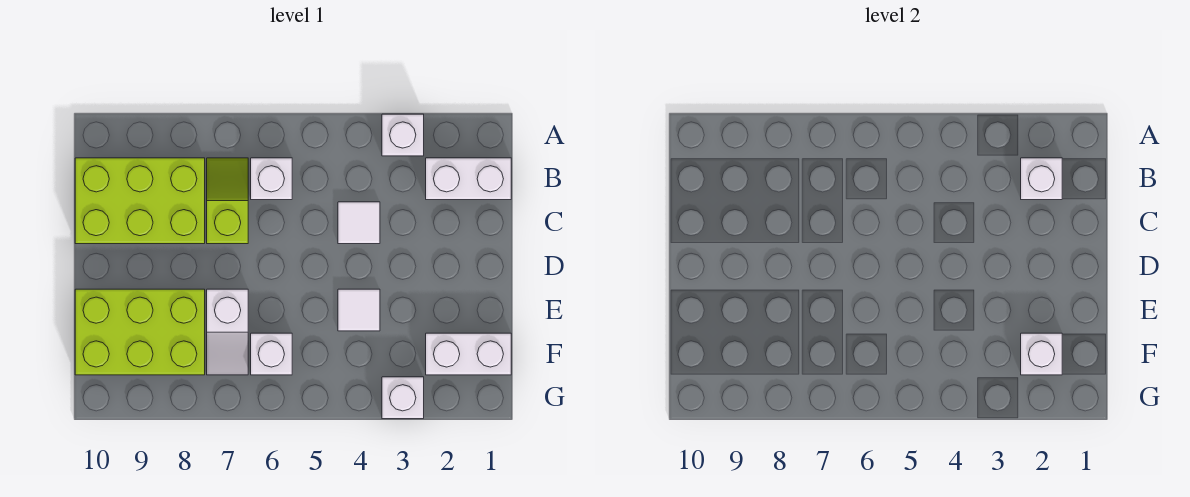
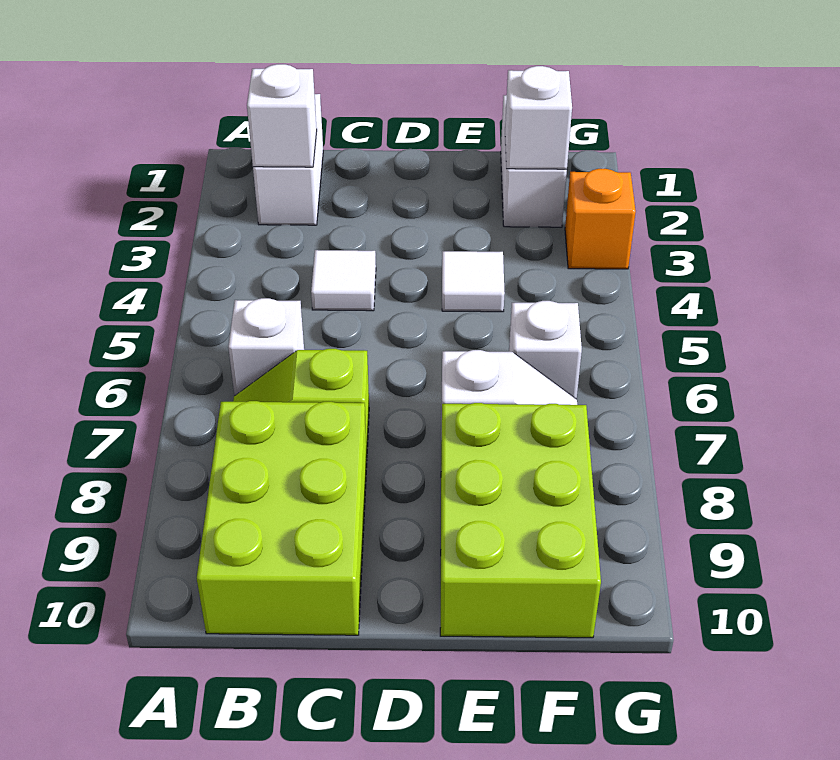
white 1x1 brick [382,114,424,156] -> none
white 1x1 brick [382,377,424,419] -> orange 1x1 brick [565,169,636,269]

